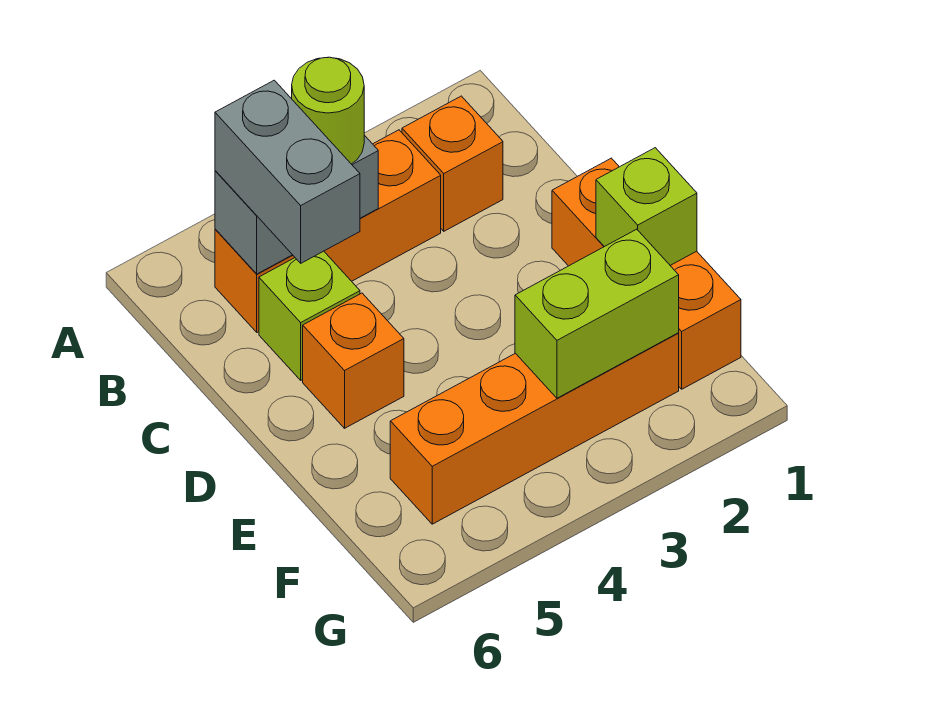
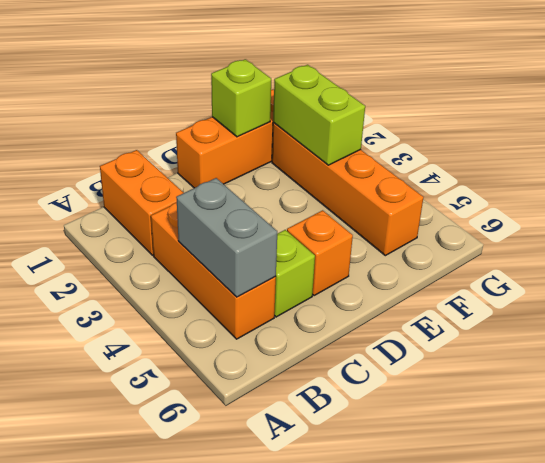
orange 1x1 brick [402,96,503,231] -> orange 1x2 brick [100,150,184,255]
lime 1x1 round brick [292,57,364,164] -> none
grey 1x2 brick [215,80,360,263] -> none

